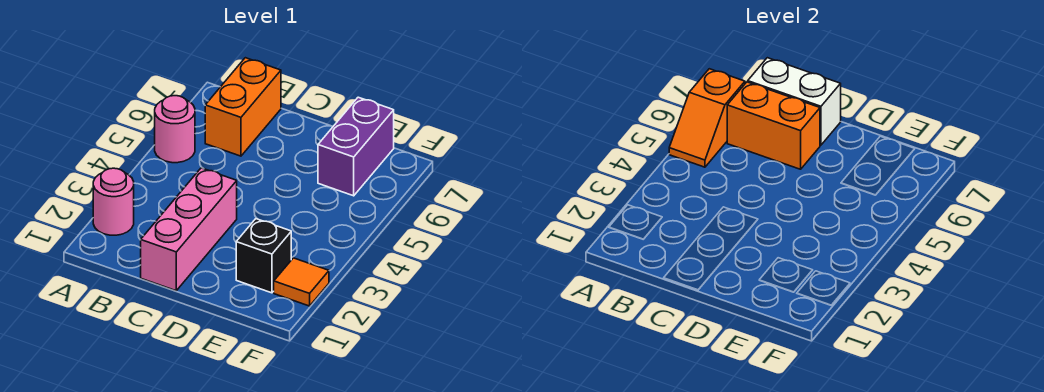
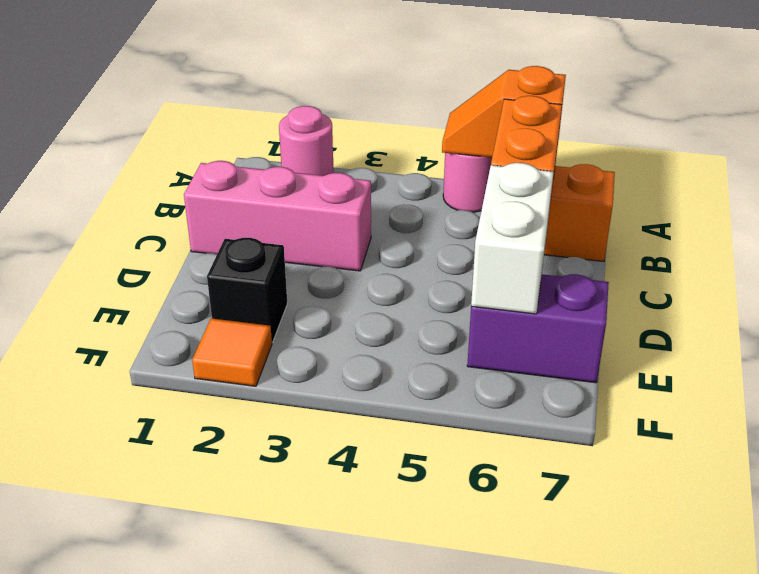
white 1x2 brick [748,58,841,145] -> white 1x2 brick moved to [471,163,554,314]

